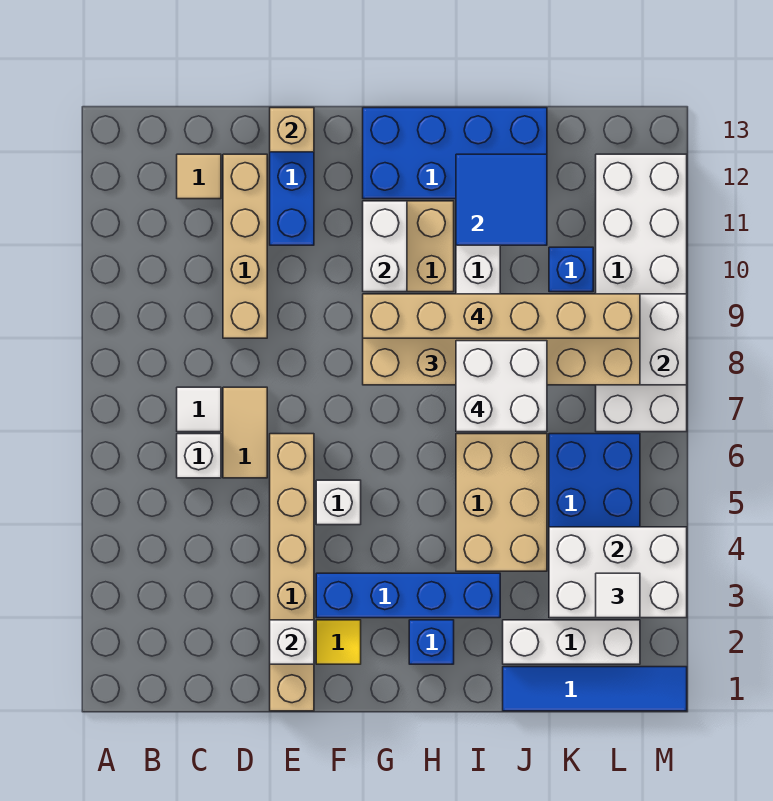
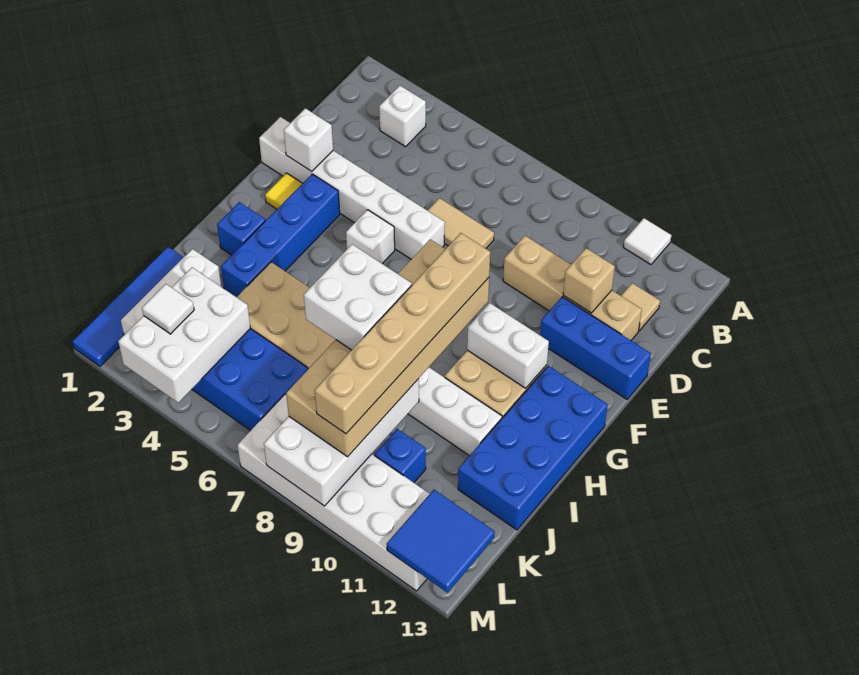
white 1x1 brick [177,434,221,478] -> white 1x1 brick moved to [379,86,426,147]
white 1x1 tile [177,387,221,432] -> white 1x1 tile moved to [623,218,671,265]
tan 1x6 brick [270,434,314,711] -> white 1x6 brick [259,117,445,259]
tan 1x1 brick [270,108,314,152] -> tan 1x1 brick moved to [563,248,615,313]
blue 2x2 tile [456,154,547,245] -> blue 2x2 tile moved to [387,490,495,593]

